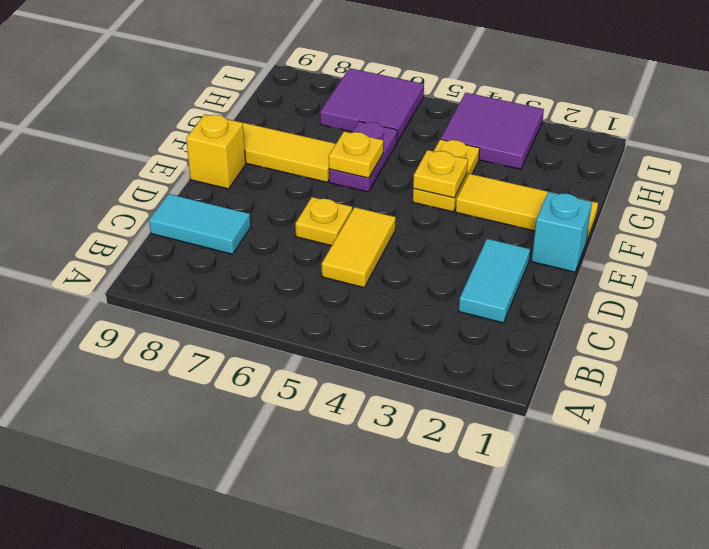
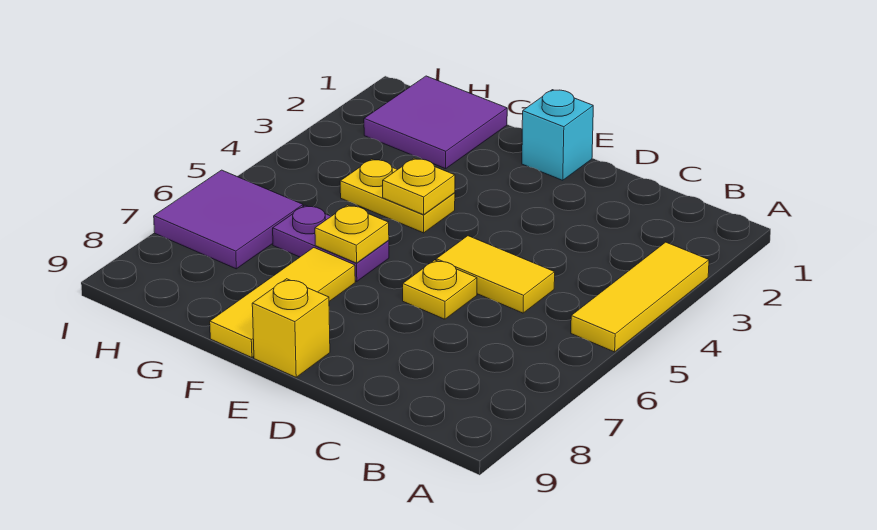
cyan 1x2 tile [459,239,530,323] -> none
cyan 1x2 tile [149,194,251,254] -> none
yellow 1x3 tile [456,174,598,242] -> yellow 1x3 tile moved to [571,242,709,352]
purple 2x2 tile [441,93,544,169] -> purple 2x2 tile moved to [364,76,507,169]

